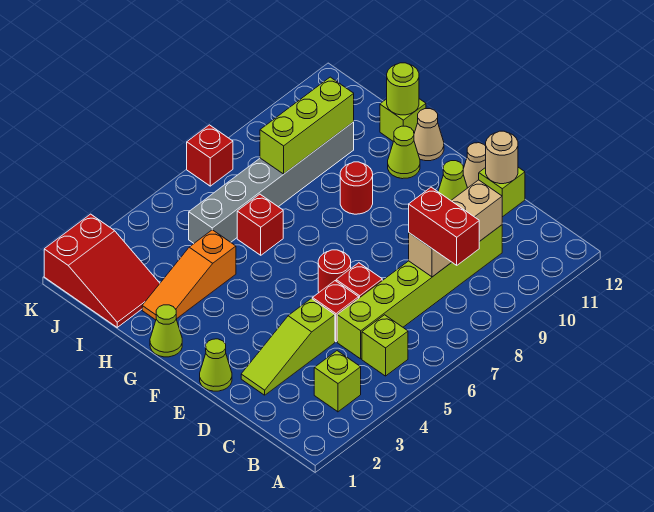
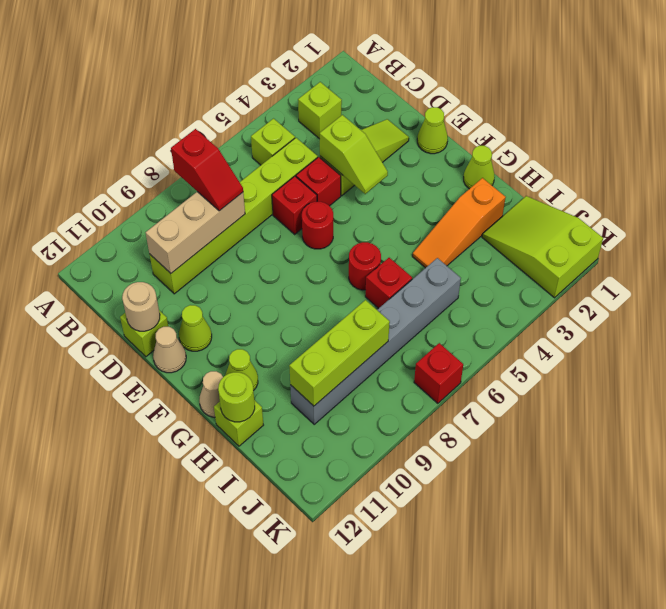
red 1x2 brick [409,187,479,265] -> red 1x2 slope [171,129,243,211]
none -> lime 1x2 slope [320,115,388,194]
red 1x1 round brick [340,162,373,214] -> red 1x1 round brick moved to [349,242,381,290]
orange 1x3 slope [142,230,236,320] -> orange 1x3 slope turned to [412,178,506,268]
red 2x3 slope [44,214,160,327] -> lime 2x3 slope [482,196,603,298]

